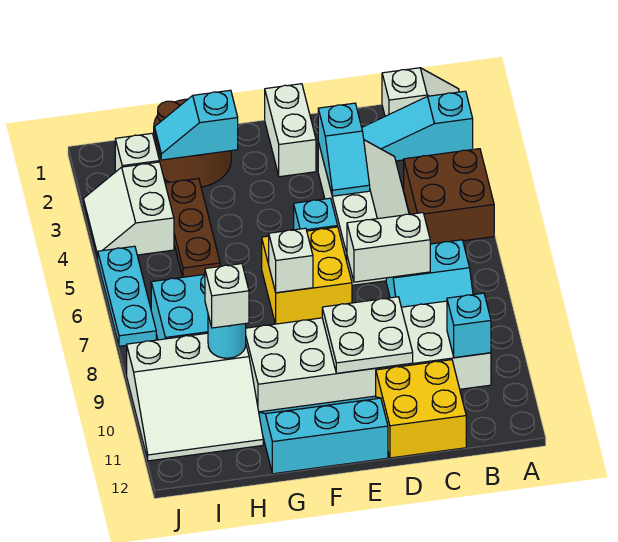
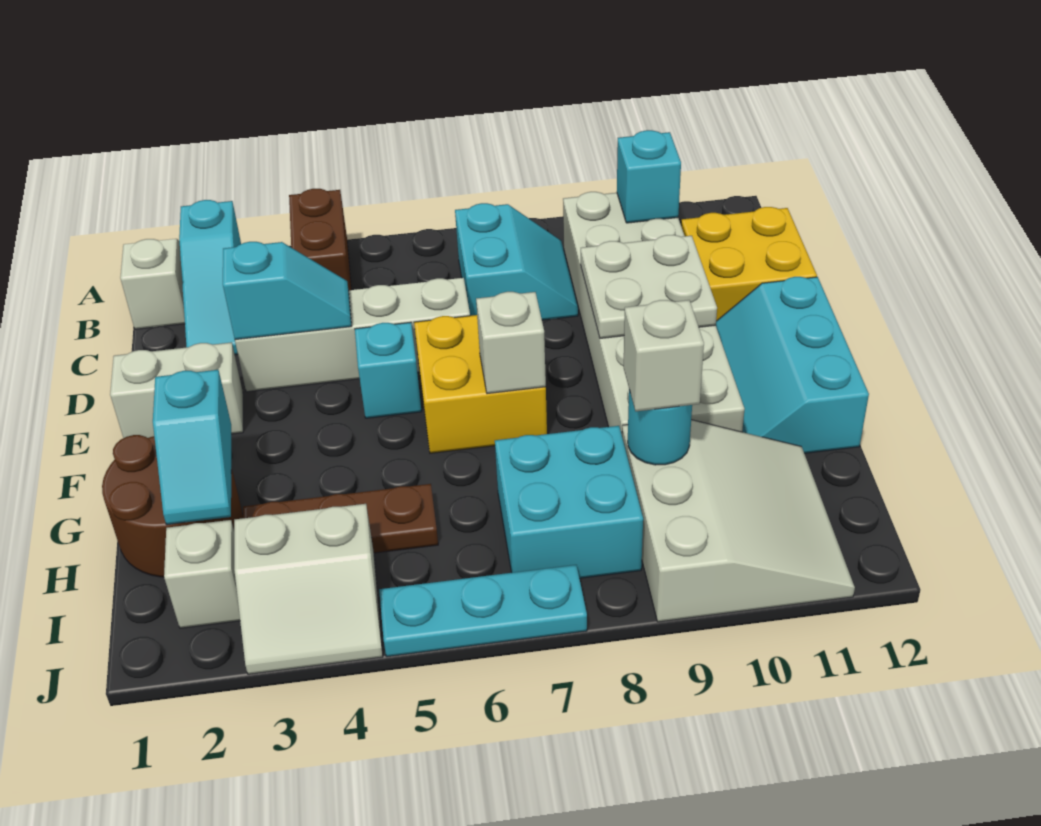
brown 2x2 brick [404,149,494,244] -> brown 1x2 brick [289,189,352,290]
white 1x2 brick [347,213,430,282] -> none

